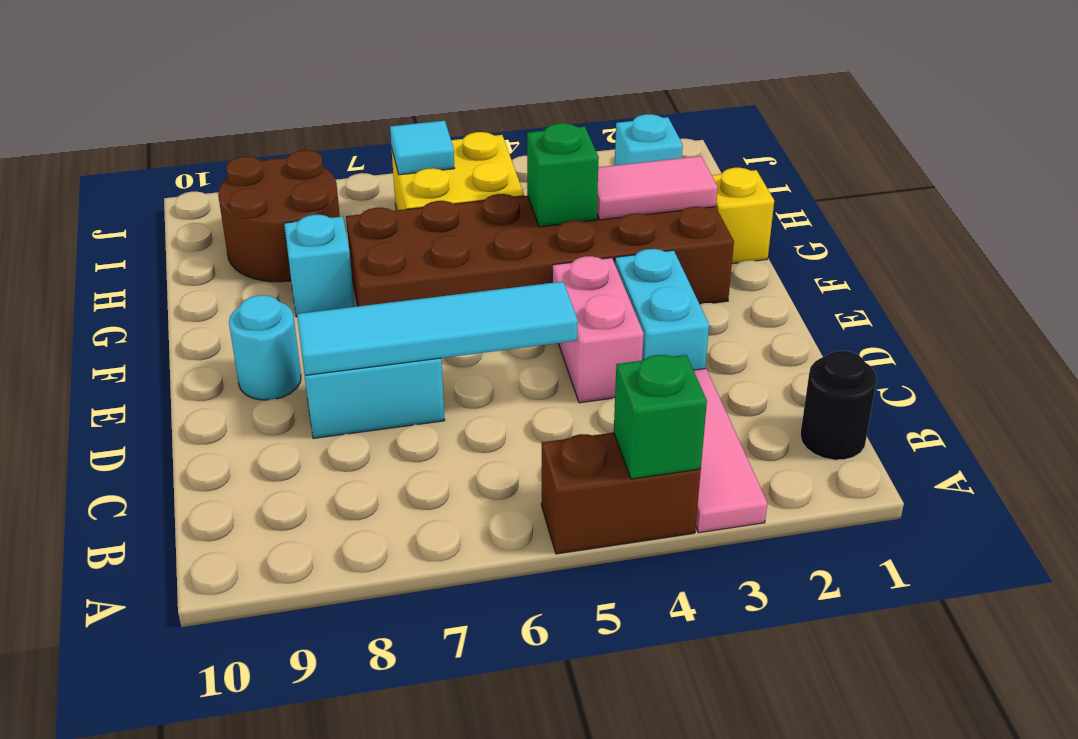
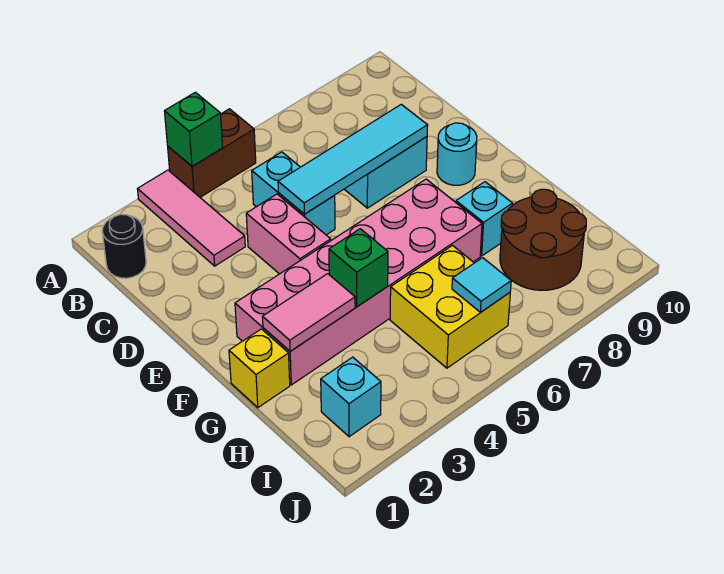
cyan 1x2 brick [615,249,709,370] -> cyan 1x2 brick moved to [252,152,335,235]
brown 2x6 brick [346,194,734,306] -> pink 2x6 brick [235,179,482,385]

